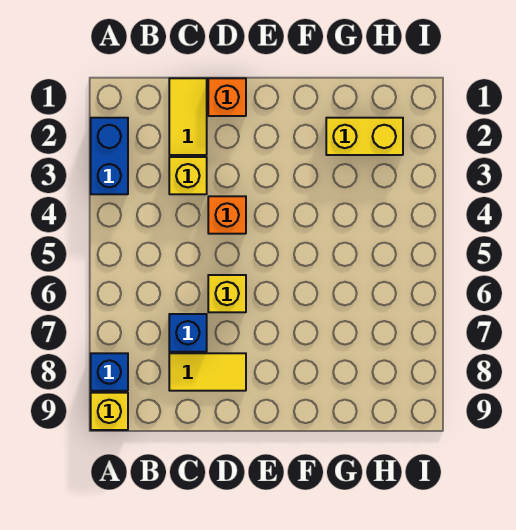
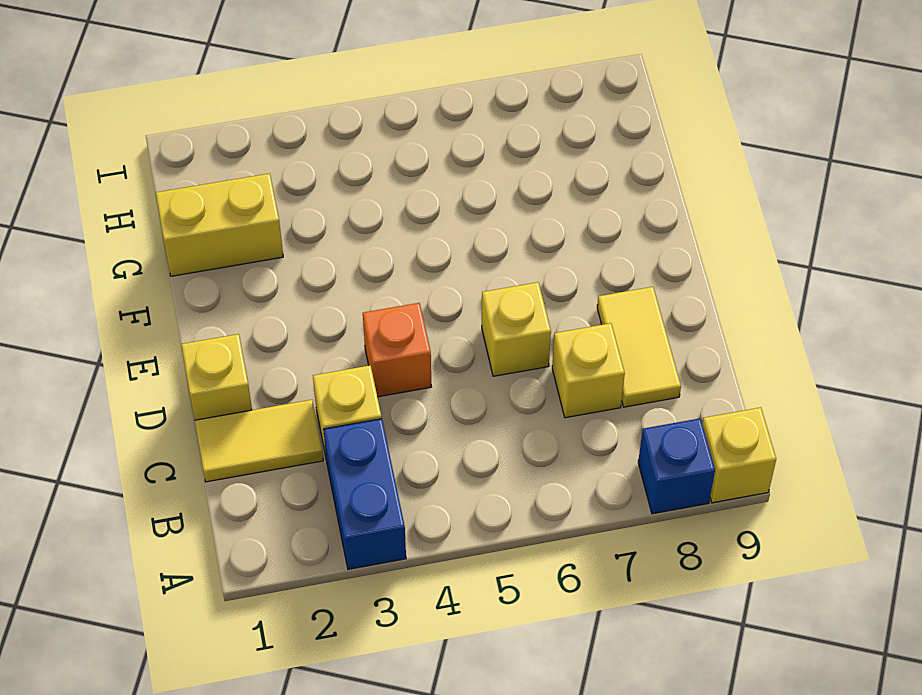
blue 1x2 brick [91,118,128,194] -> blue 1x2 brick turned to [323,419,406,569]
blue 1x1 brick [169,314,207,352] -> yellow 1x1 brick [552,323,625,418]
orange 1x1 brick [208,78,246,116] -> yellow 1x1 brick [181,334,252,420]
yellow 1x2 brick [326,118,403,155] -> yellow 1x2 brick turned to [156,173,283,276]

